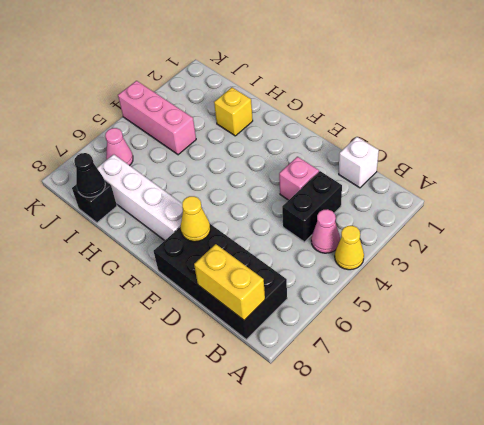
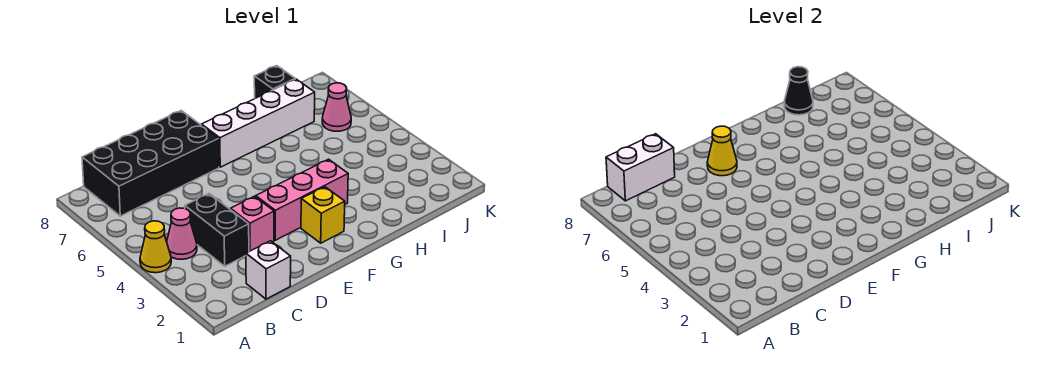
yellow 1x2 brick [194,244,265,320] -> white 1x2 brick [606,134,675,201]
yellow 1x1 brick [214,87,253,136] -> yellow 1x1 brick moved to [301,187,345,243]
pink 1x3 brick [118,81,196,155] -> pink 1x3 brick moved to [256,159,348,240]

